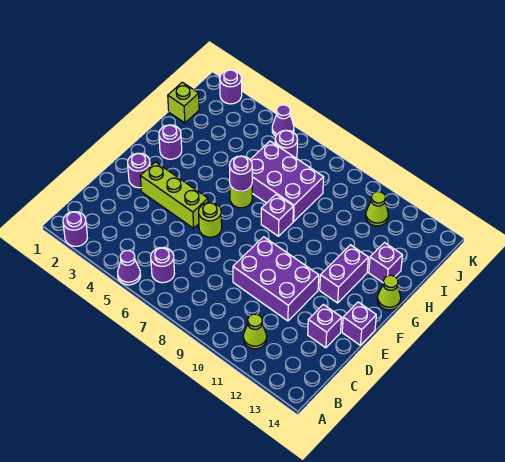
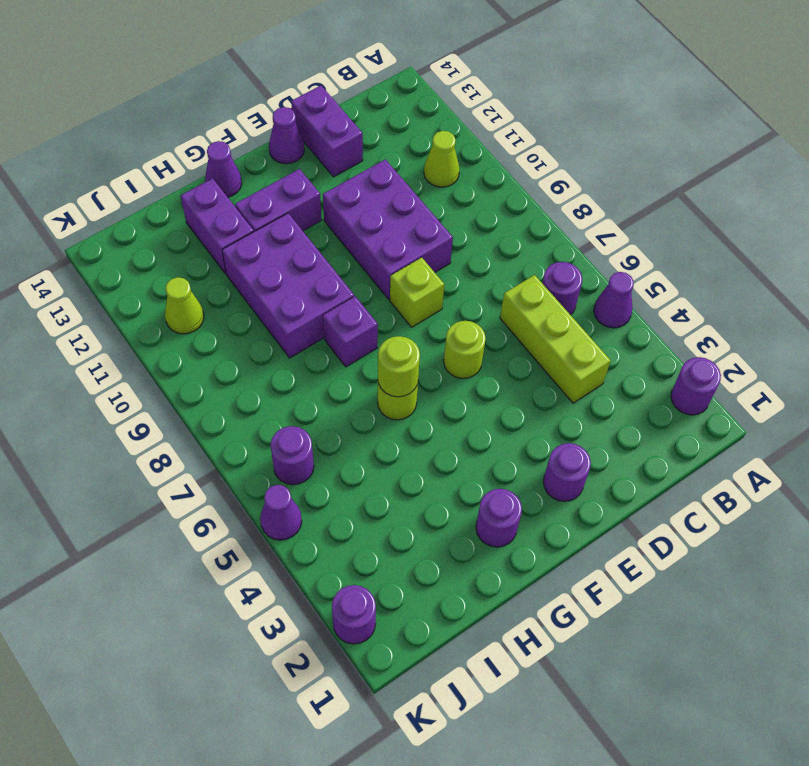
purple 1x1 brick [308,304,342,348] -> purple 1x2 brick [291,86,363,177]
lime 1x3 brick [140,162,208,228] -> lime 1x3 brick moved to [500,275,611,403]
purple 1x1 brick [342,302,376,345] -> purple 1x1 cone [269,107,304,164]
purple 1x1 round brick [229,156,252,191] -> lime 1x1 round brick [378,336,420,397]
lime 1x1 cone [377,275,401,310] -> purple 1x1 cone [205,141,242,197]
purple 2x3 brick [250,141,324,221] -> purple 2x3 brick moved to [222,213,354,358]
purple 1x1 brick [369,243,402,282] -> purple 1x2 brick [181,178,254,274]
lime 1x1 brick [168,82,199,123] -> lime 1x1 brick moved to [390,257,444,327]

